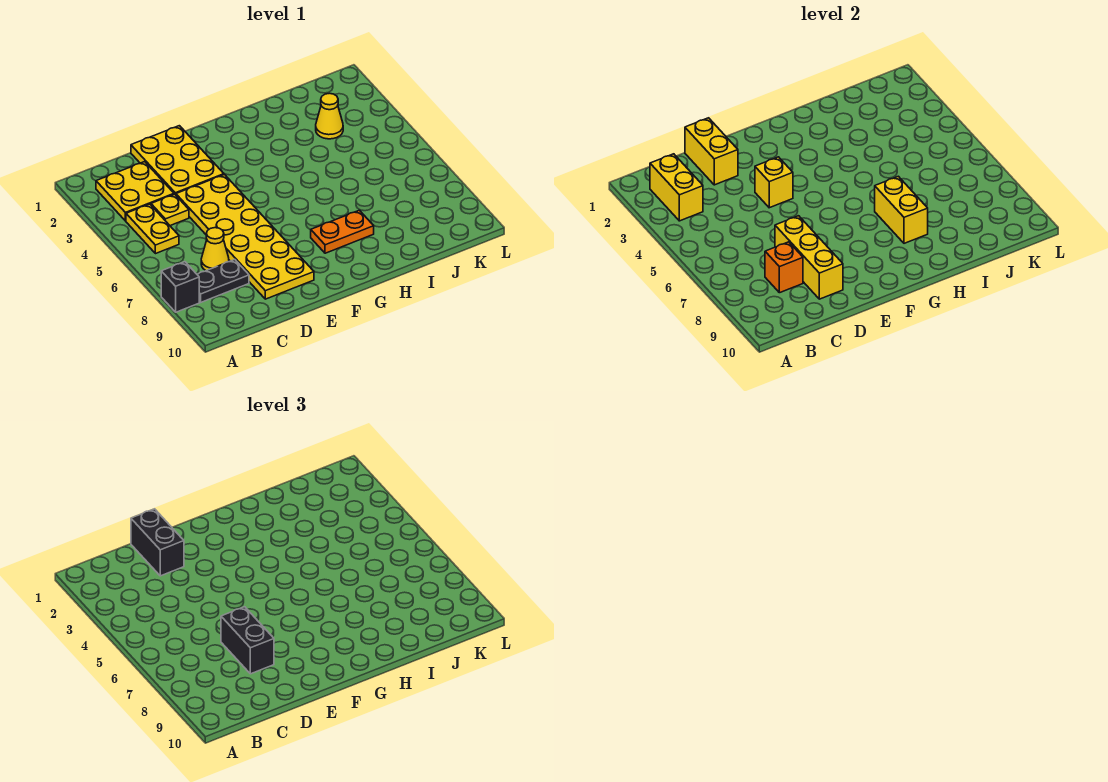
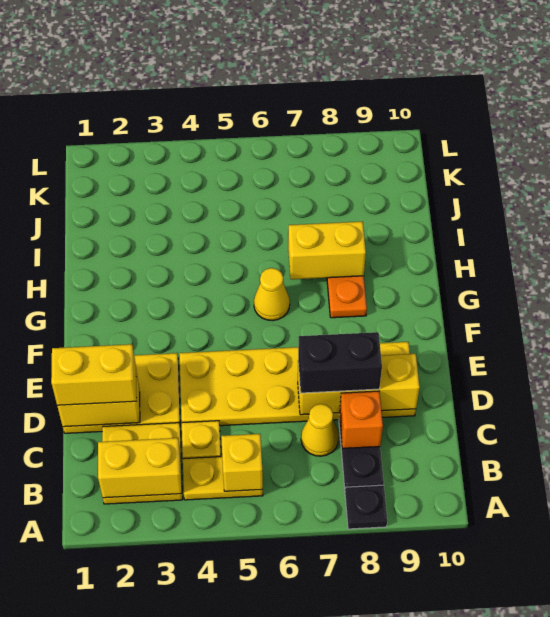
black 1x1 brick [161,262,199,312] -> black 1x1 plate [345,485,387,529]
black 1x2 brick [131,509,184,576] -> yellow 1x2 brick [51,344,137,405]
yellow 1x1 brick [755,157,793,208] -> yellow 1x1 brick moved to [221,434,263,491]
yellow 1x1 cone [316,93,343,139] -> yellow 1x1 cone moved to [254,268,290,321]

